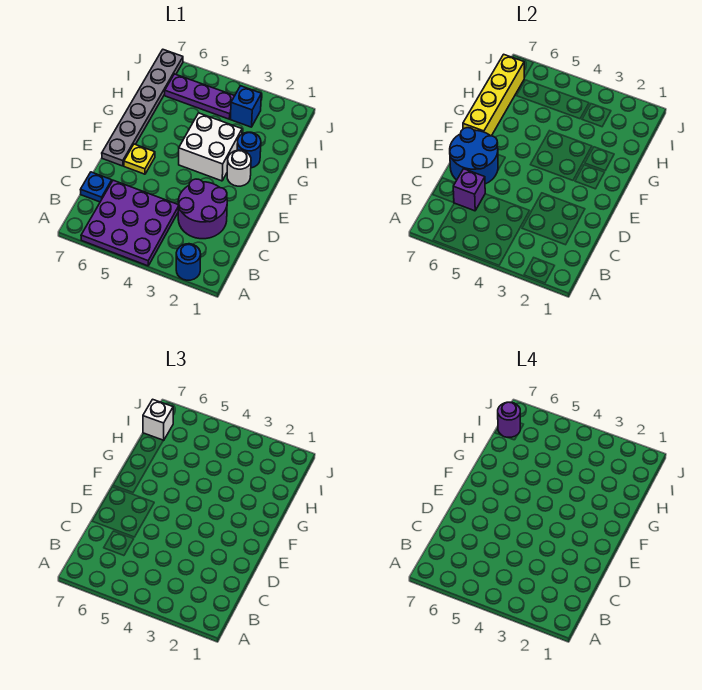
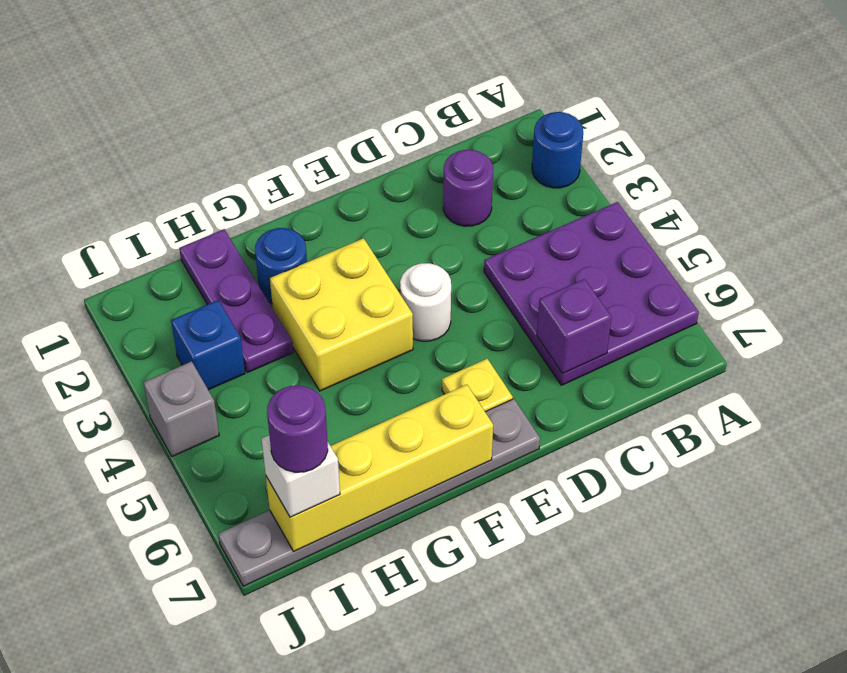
purple 2x2 round brick [178,179,227,239] -> purple 1x1 round brick [443,150,493,226]
blue 1x1 plate [80,172,112,202] -> none
blue 2x2 round brick [450,128,498,184] -> none
white 1x1 round brick [227,150,251,186] -> white 1x1 round brick moved to [400,263,451,341]
white 2x2 brick [179,113,242,181] -> yellow 2x2 brick [270,238,413,391]
purple 1x3 plate [165,74,235,119] -> purple 1x3 plate moved to [179,229,293,373]
none -> grey 1x1 brick [143,361,219,456]

